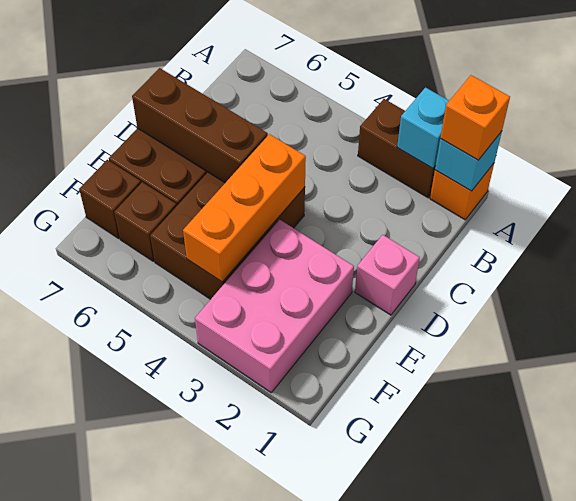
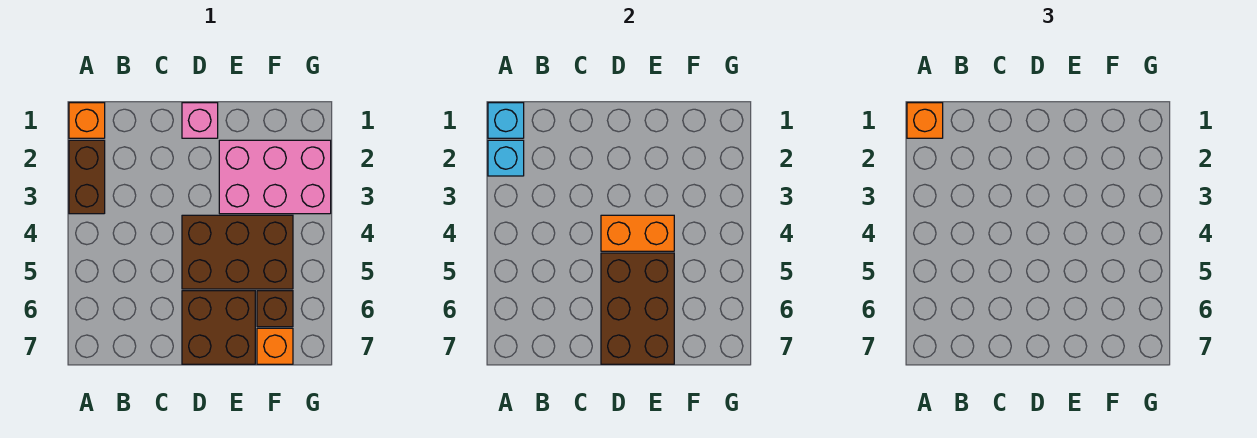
orange 1x3 brick [183,134,306,282] -> orange 1x2 brick [601,215,674,251]
brown 1x3 brick [132,68,268,183] -> brown 2x3 brick [601,253,674,364]
brown 1x1 brick [79,160,141,238] -> orange 1x1 brick [257,328,293,364]

